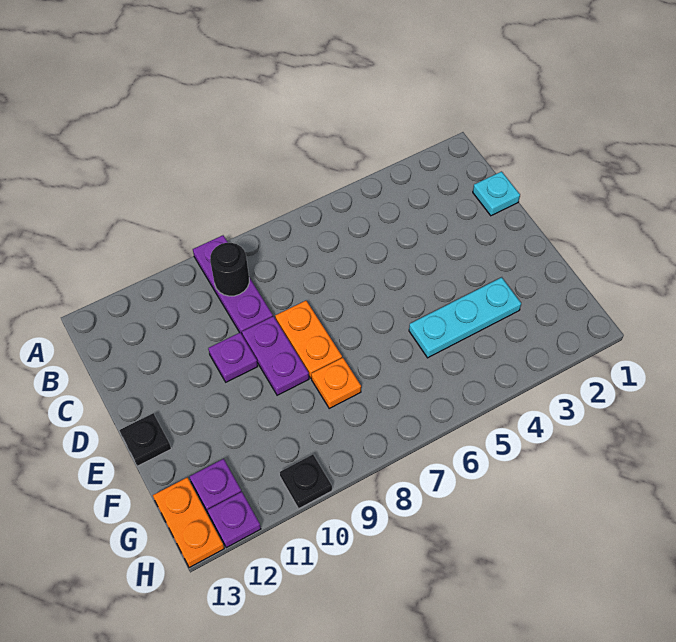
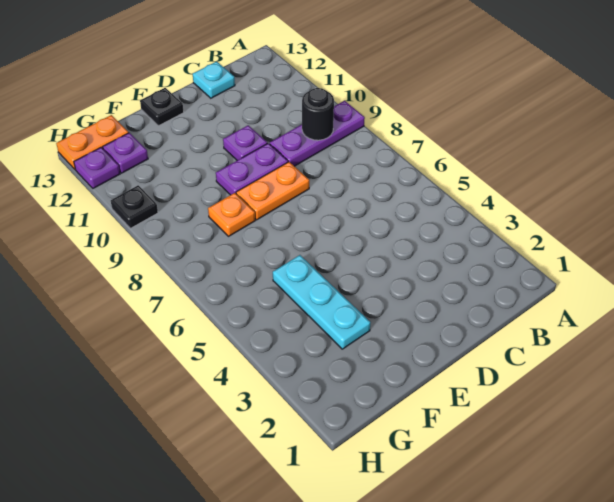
cyan 1x1 plate [473,172,520,216] -> cyan 1x1 plate moved to [193,61,235,98]

